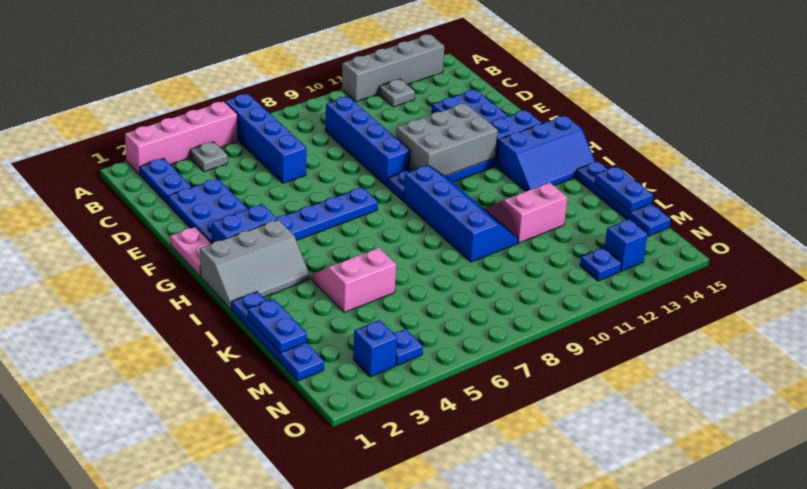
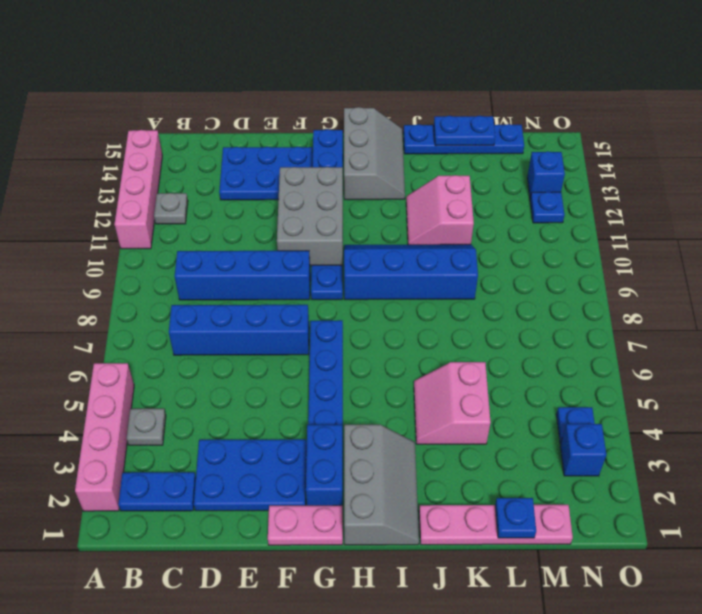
blue 1x4 brick [225,94,306,183] -> blue 1x4 brick moved to [169,305,309,355]
grey 1x4 brick [342,34,444,102] -> pink 1x4 brick [115,130,162,249]
blue 2x3 slope [496,116,595,191] -> grey 2x3 slope [344,107,405,200]
blue 1x4 plate [232,292,324,381] -> pink 1x4 plate [419,505,573,545]
blue 1x2 plate [248,299,307,353] -> blue 1x1 plate [495,498,536,538]

